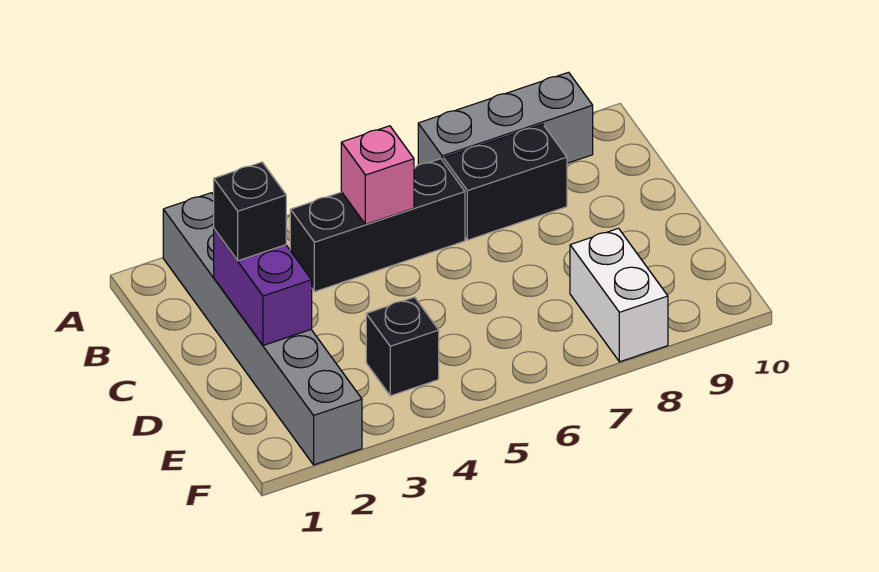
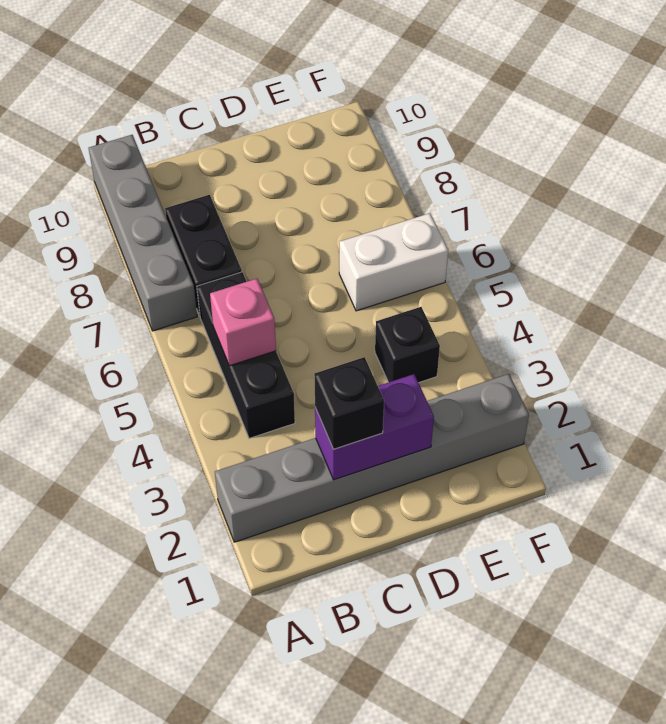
grey 1x3 brick [418,72,593,165] -> grey 1x4 brick [89,135,197,331]
white 1x2 brick [570,228,668,362] -> white 1x2 brick moved to [339,213,448,311]

